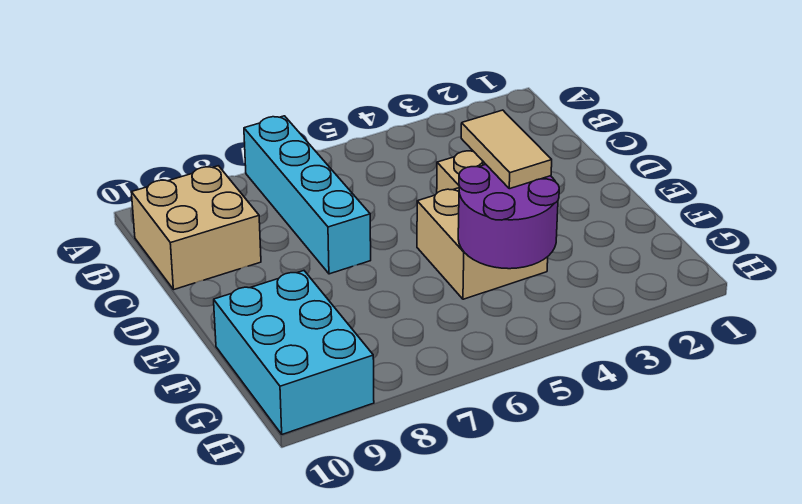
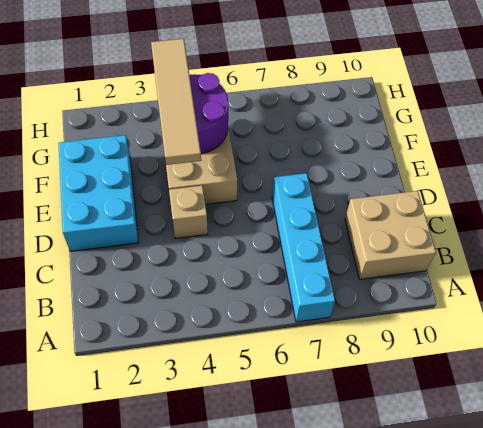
tan 1x2 tile [461,110,552,189] -> tan 1x4 tile [151,39,201,165]
cyan 2x3 brick [214,271,374,434] -> cyan 2x3 brick moved to [58,135,138,251]

